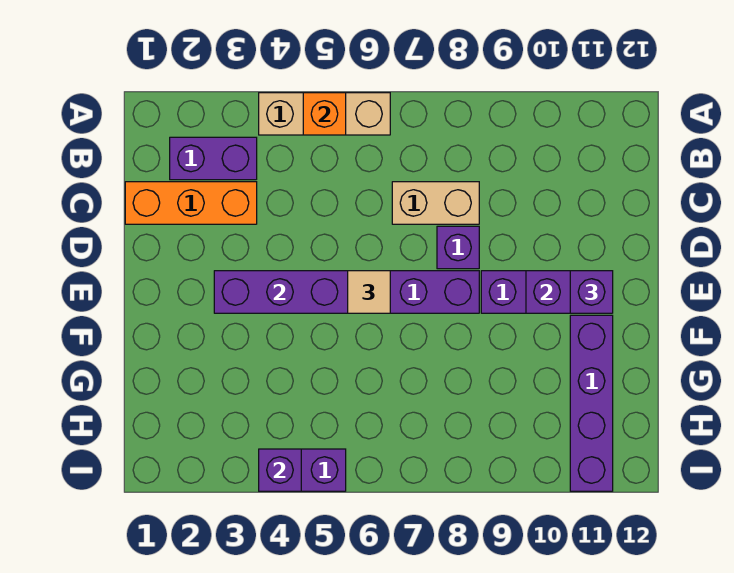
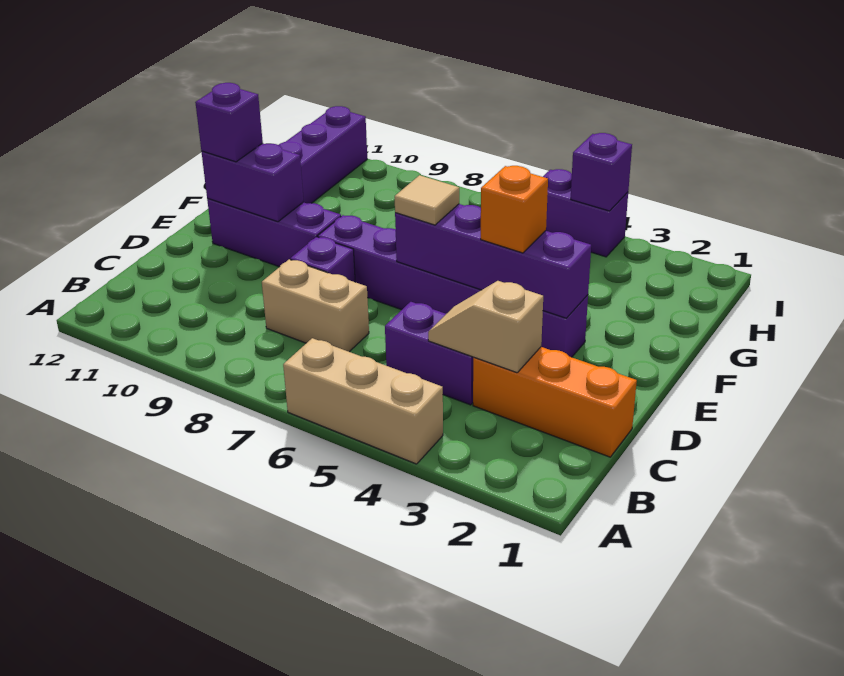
orange 1x1 brick [303,93,346,135] -> orange 1x1 brick moved to [481,166,548,253]
purple 1x2 brick [170,137,257,180] -> purple 1x2 brick moved to [385,302,474,405]
none -> tan 1x2 slope [428,281,543,373]

